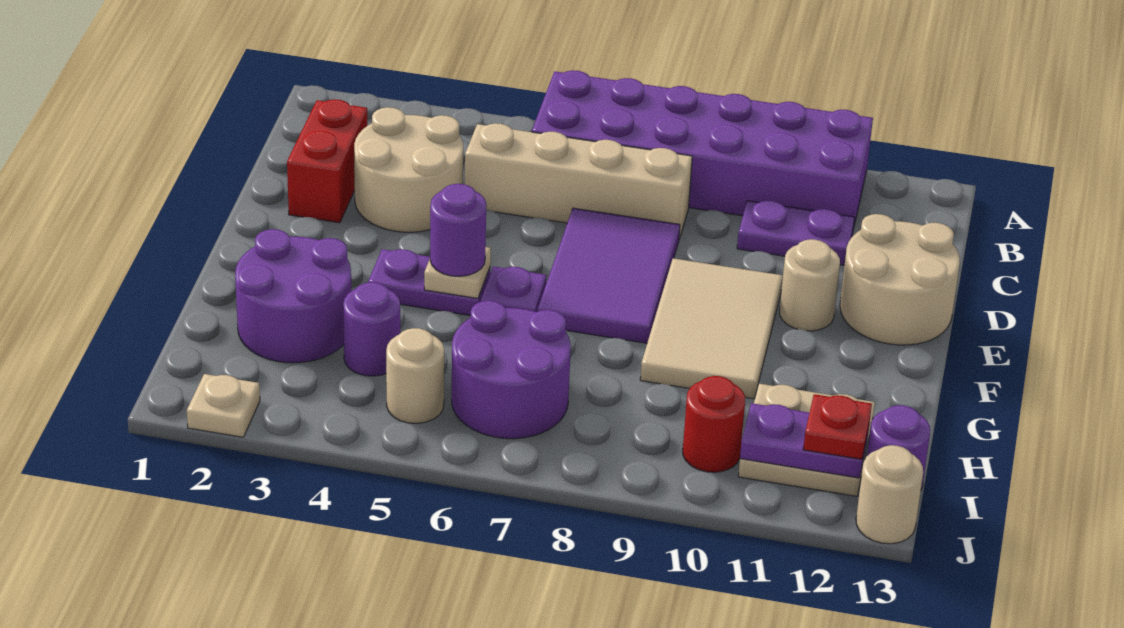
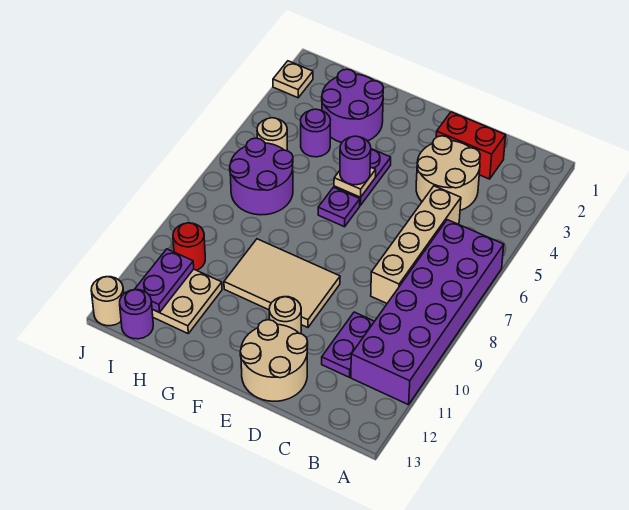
purple 2x3 tile [538,208,680,343] -> none
red 1x1 plate [803,394,872,459] -> none

